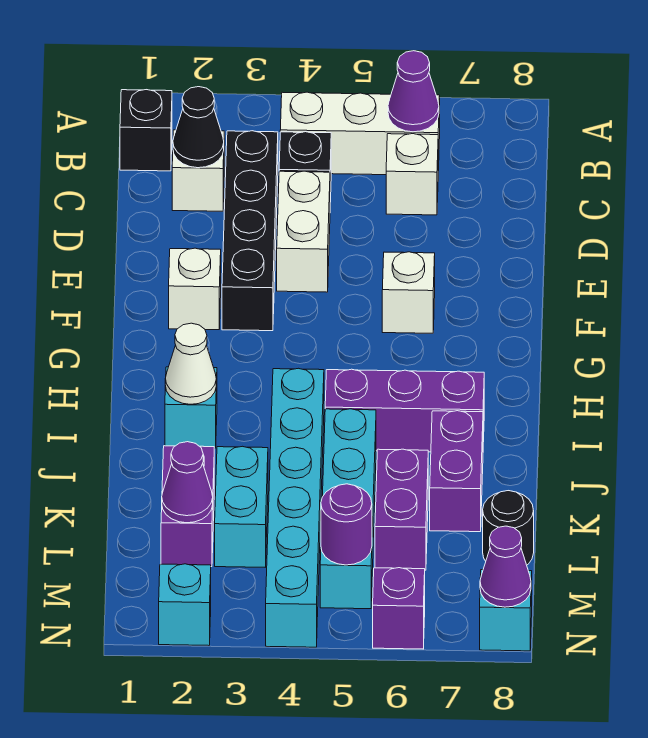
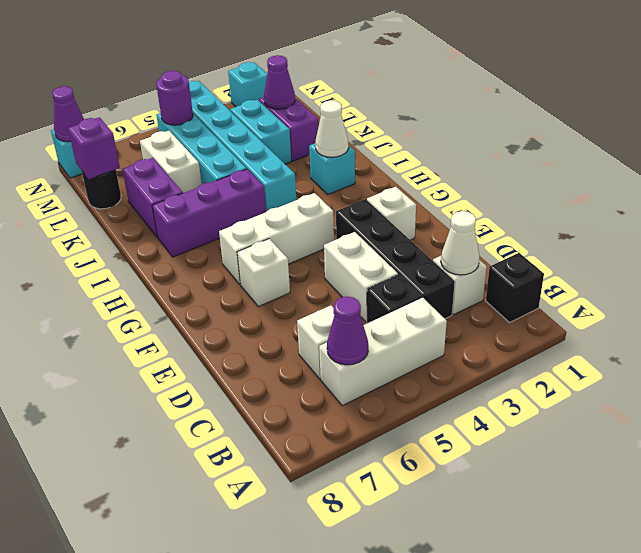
black 1x1 cone [173,87,224,168] -> white 1x1 cone [441,211,480,275]
none -> white 1x3 brick [219,193,334,285]
purple 1x2 brick [375,449,428,570] -> white 1x2 brick [140,131,202,193]
purple 1x1 brick [373,568,425,649] -> purple 1x1 brick moved to [68,117,120,179]

